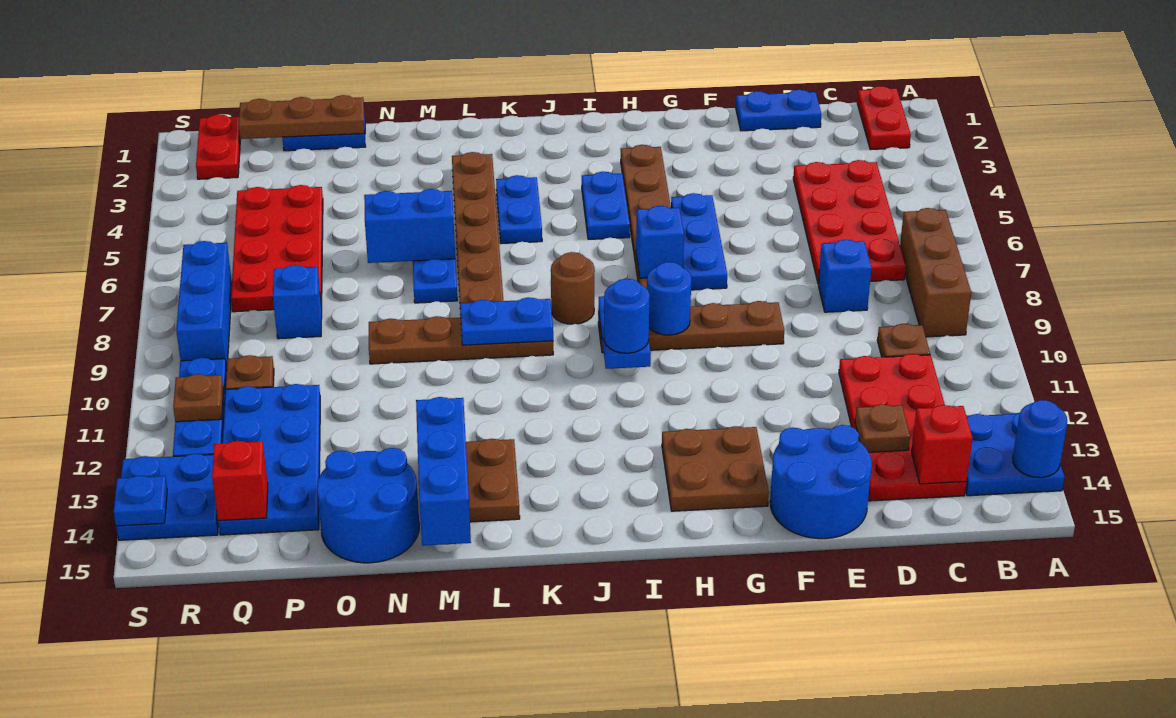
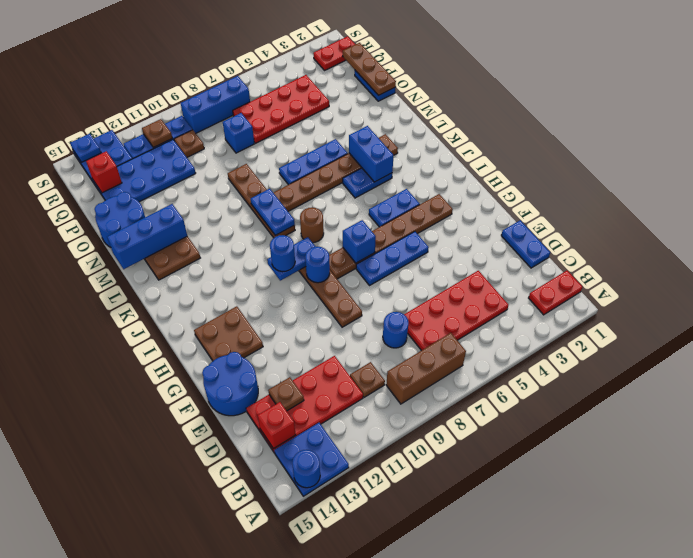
blue 1x1 brick [818,240,871,312] -> blue 1x1 round brick [383,312,408,348]
blue 1x2 brick [364,189,455,263] -> blue 1x2 brick moved to [349,126,394,182]

